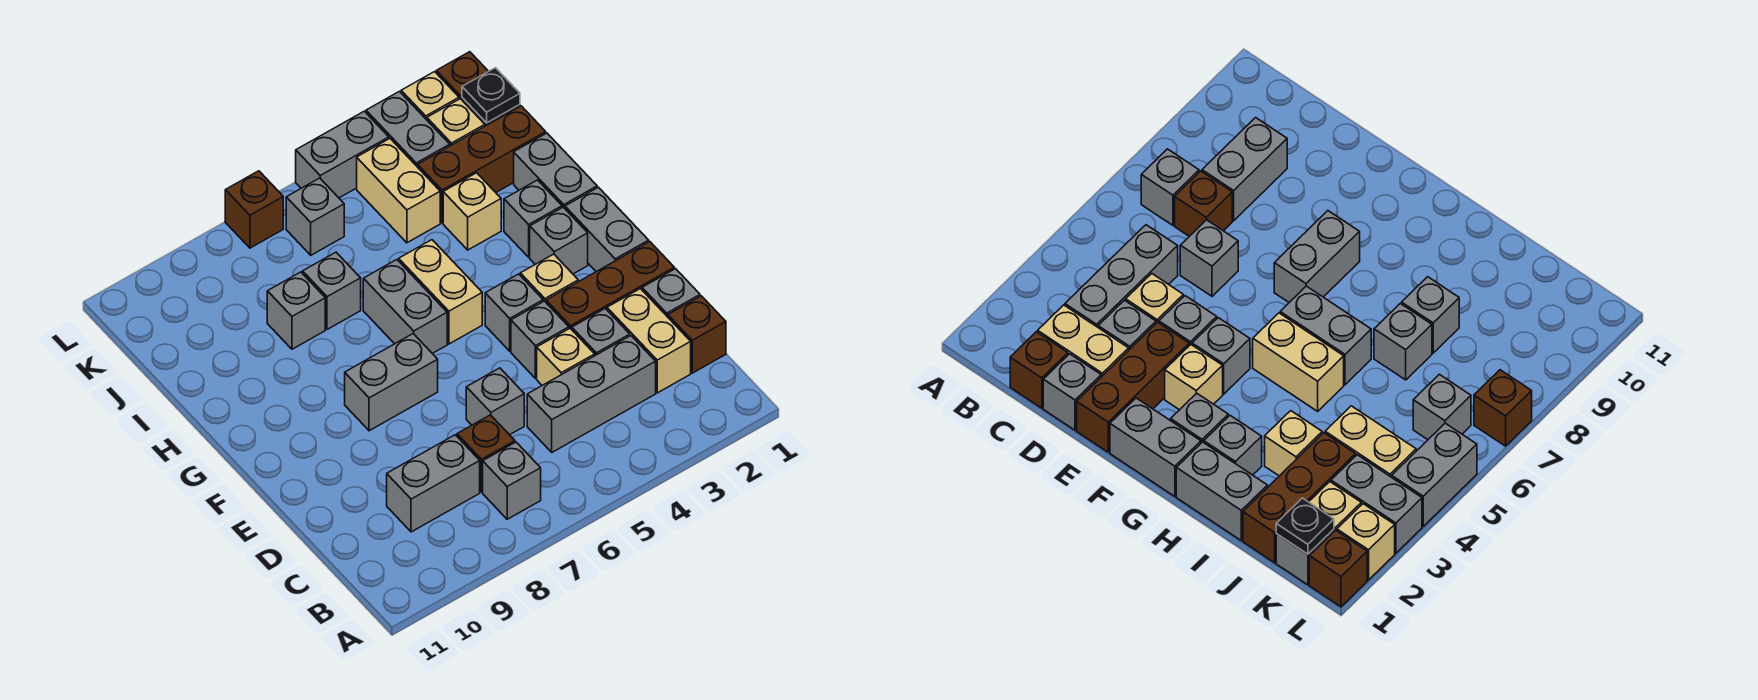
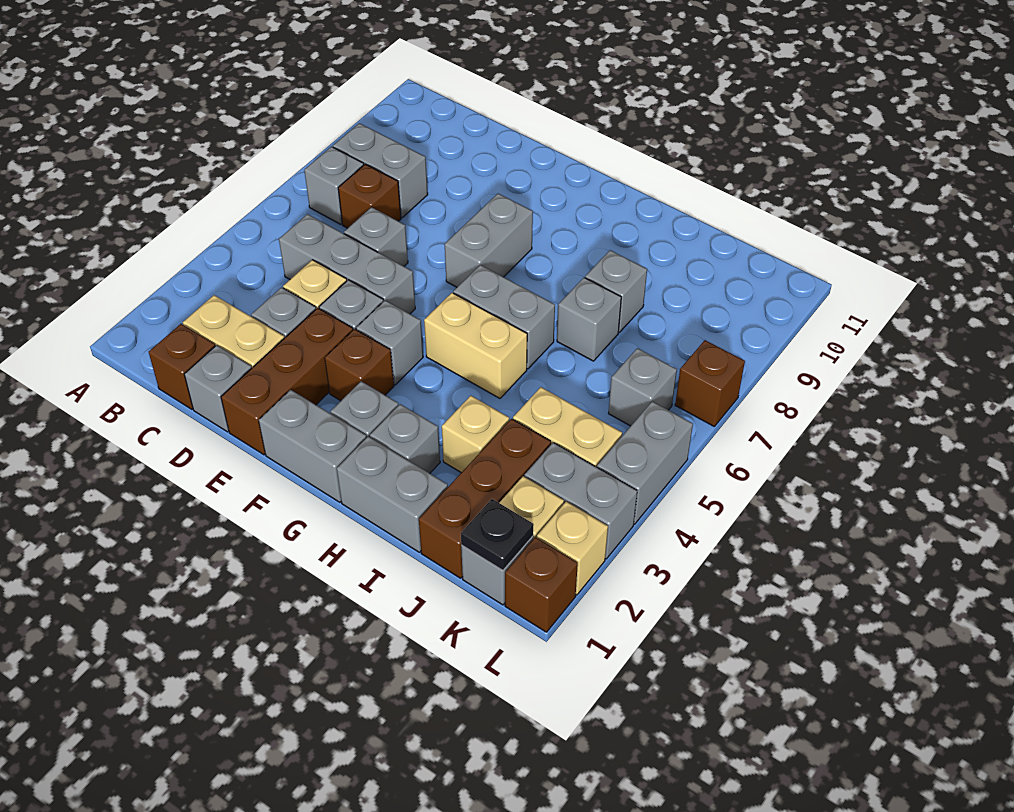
grey 1x3 brick [527,336,656,452] -> grey 1x3 brick turned to [279,214,415,314]
grey 1x2 brick [387,435,480,532] -> grey 1x2 brick turned to [333,123,428,218]
tan 1x1 brick [520,254,578,302] -> brown 1x1 brick [325,329,394,401]

